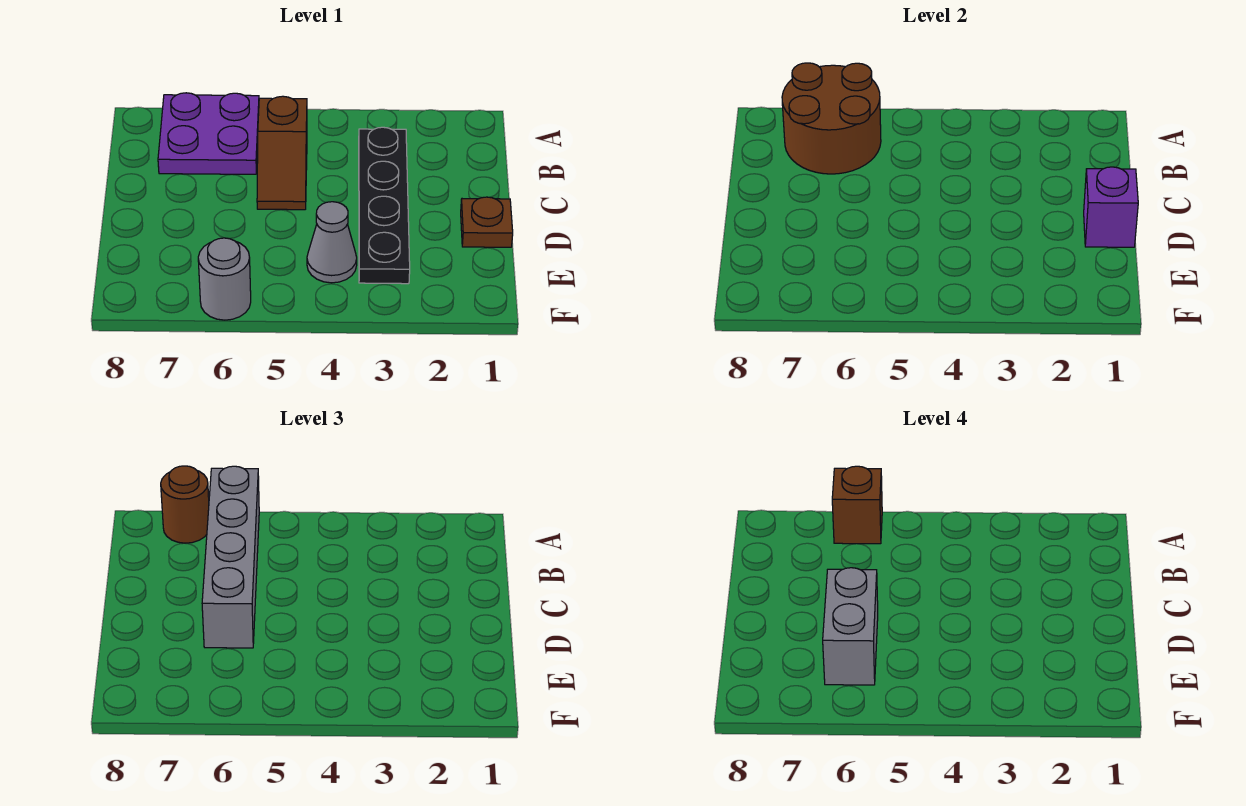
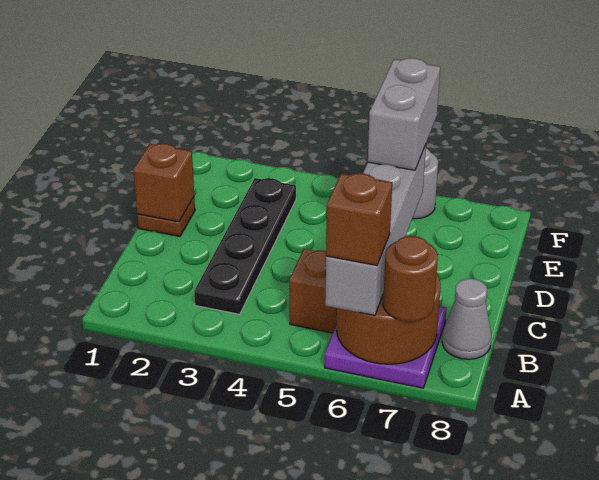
purple 1x1 brick [1084,167,1138,247] -> brown 1x1 brick [133,143,194,222]
grey 1x1 cone [307,202,357,283] -> grey 1x1 cone moved to [442,279,491,359]

